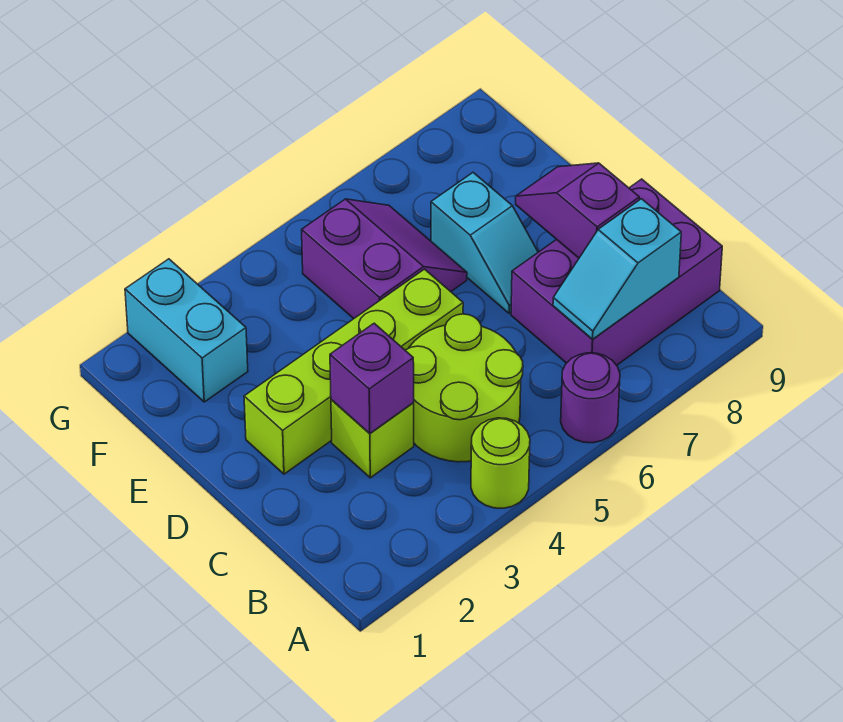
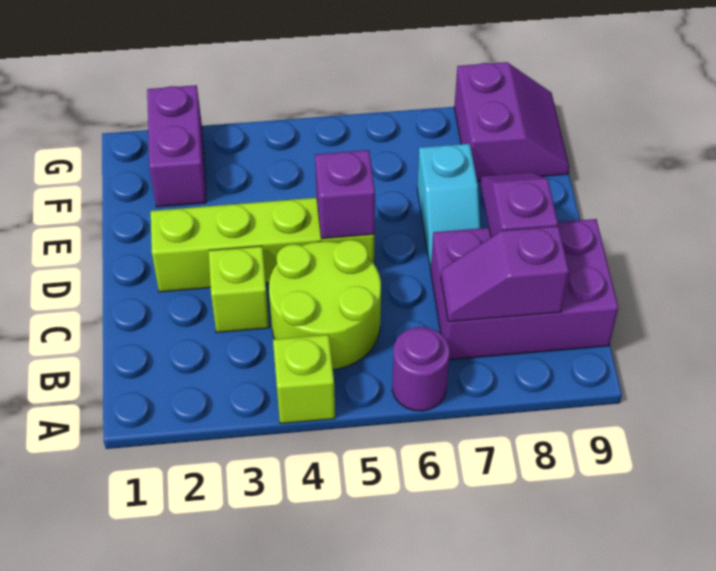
lime 1x1 round brick [471,418,530,508] -> lime 1x1 brick [273,335,335,424]
cyan 1x2 slope [553,199,681,339] -> purple 1x2 slope [441,226,569,322]
purple 1x1 brick [330,323,414,433] -> purple 1x1 brick moved to [315,150,375,239]
purple 2x2 slope [302,199,467,319] -> purple 2x2 slope moved to [454,62,569,182]
cyan 1x2 brick [125,259,248,402] -> purple 1x2 brick [147,85,206,207]

